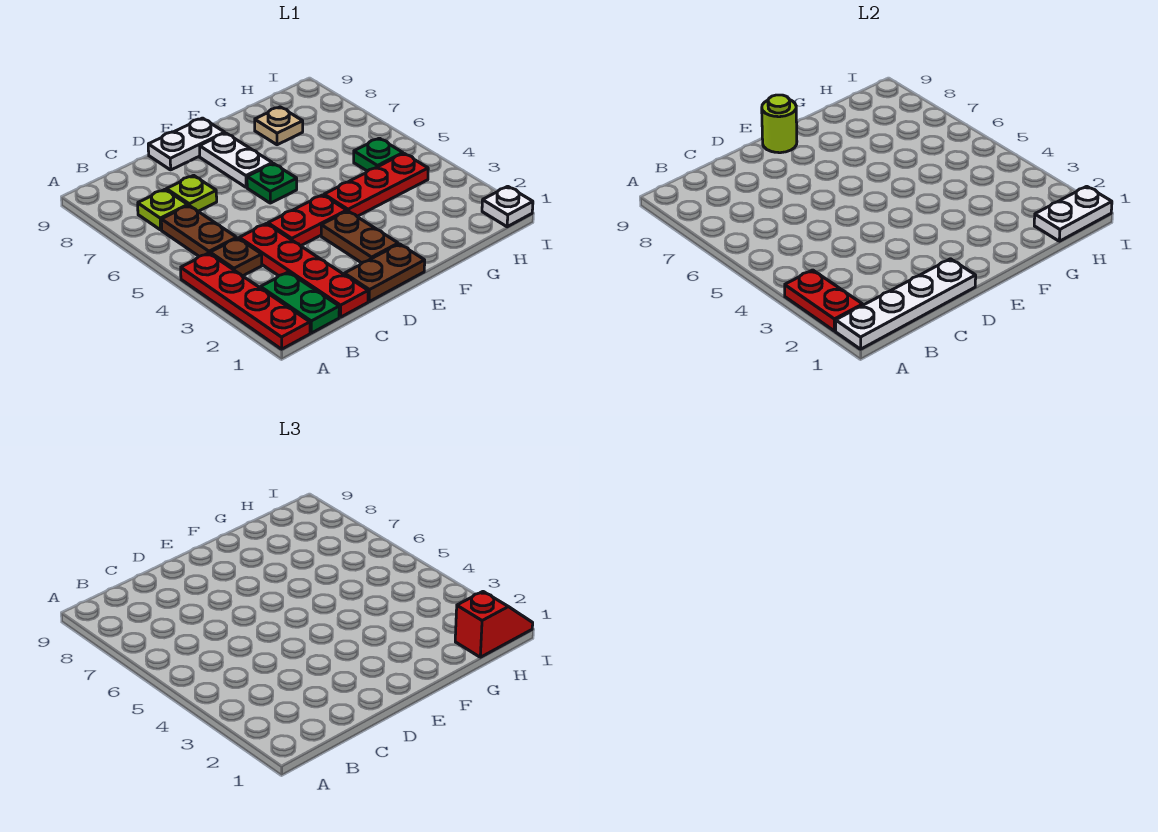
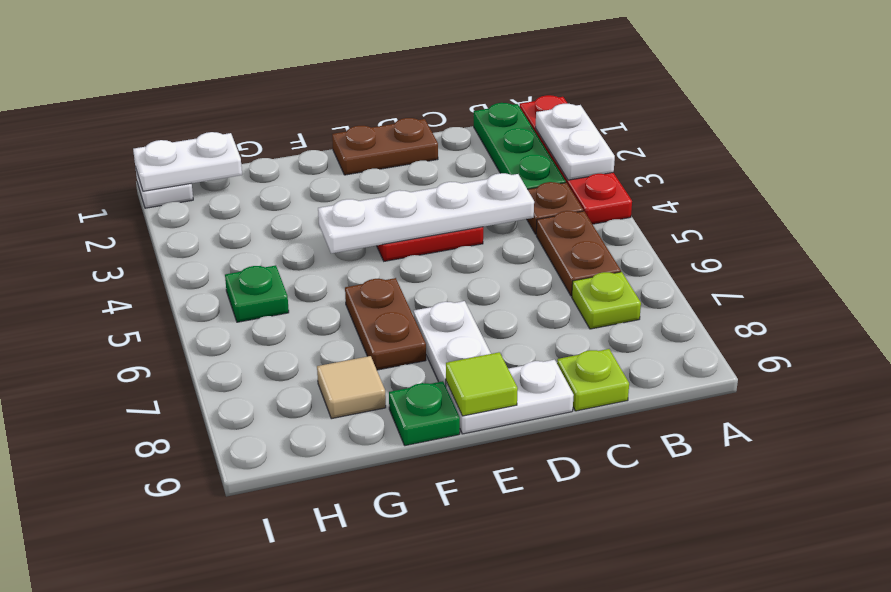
white 1x4 plate [836,259,976,349] -> white 1x4 plate moved to [318,173,534,253]
red 1x2 plate [785,270,863,331] -> white 1x2 plate [536,104,615,180]
green 1x2 plate [261,272,339,333] -> green 1x3 plate [474,103,566,189]
red 1x4 plate [239,224,368,317] -> none
lime 1x1 plate [167,175,217,211] -> lime 1x1 plate moved to [557,349,629,411]
brown 1x2 plate [321,211,398,263] -> brown 1x2 plate moved to [345,278,426,370]
green 1x1 plate [247,164,297,203] -> green 1x1 plate moved to [389,381,460,446]
lime 1x1 round brick [762,95,797,153] -> lime 1x1 tile [446,352,518,416]
red 1x3 plate [324,154,428,216] -> none
tan 1x1 plate [255,107,303,145] -> tan 1x1 tile [317,356,386,419]
red 1x2 slope [455,592,533,657] -> none

